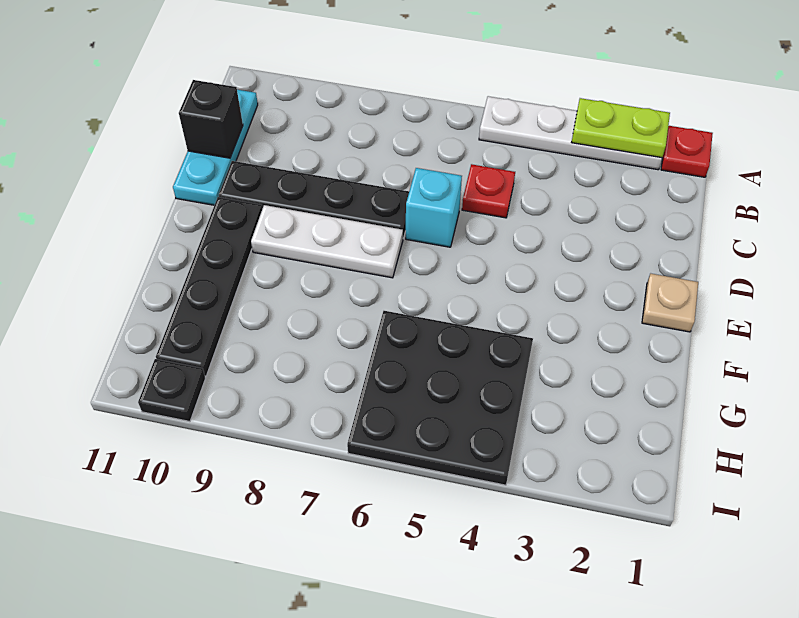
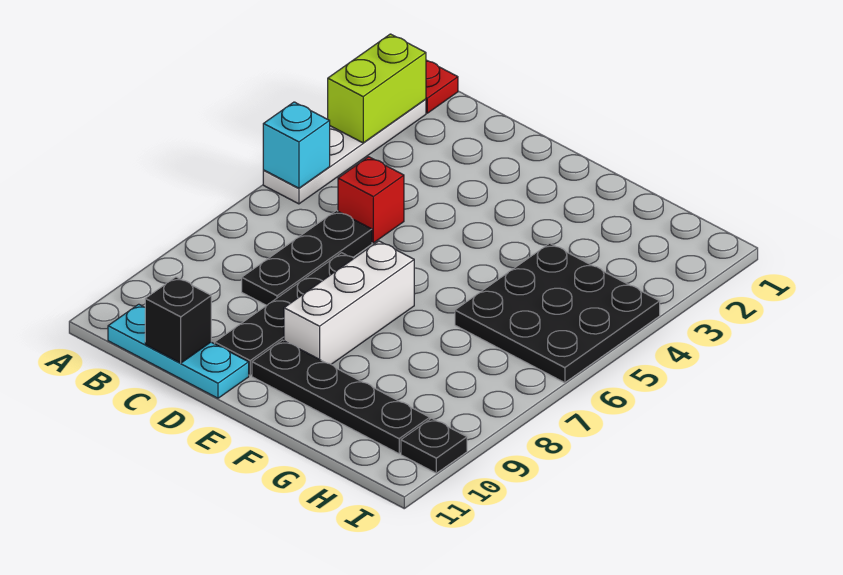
lime 1x2 plate [572,98,670,158] -> lime 1x2 brick [328,34,426,143]
red 1x1 plate [462,164,515,218] -> red 1x1 brick [338,157,404,243]
none -> black 1x3 plate [242,211,372,305]
cyan 1x1 brick [406,168,462,247] -> cyan 1x1 brick moved to [263,102,330,188]
tan 1x1 plate [642,274,698,332] -> none
white 1x3 plate [251,205,403,278] -> white 1x3 brick [284,241,414,364]

